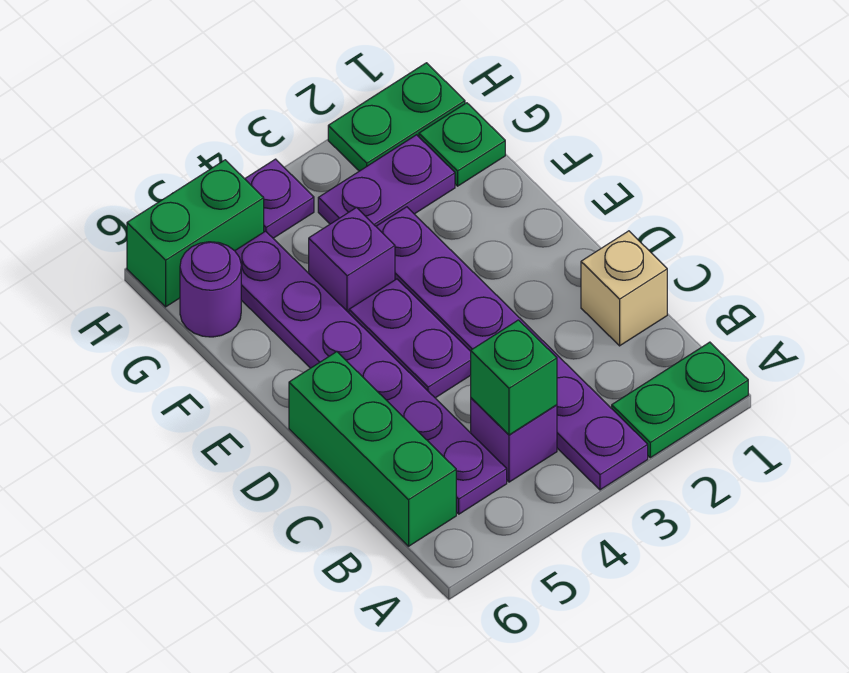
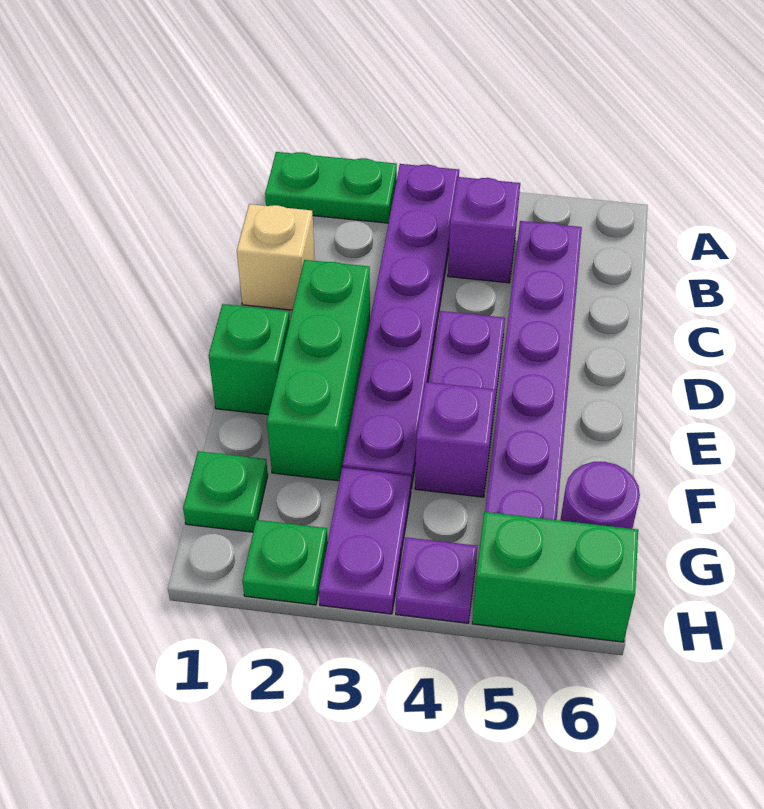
green 1x1 brick [471,320,557,435] -> green 1x1 brick moved to [209,304,290,415]
green 1x3 brick [289,352,456,546] -> green 1x3 brick moved to [267,260,370,481]
purple 1x2 plate [318,135,455,226] -> purple 1x2 plate turned to [319,467,411,614]
green 1x2 plate [328,63,465,171] -> green 1x1 plate [242,520,328,605]

